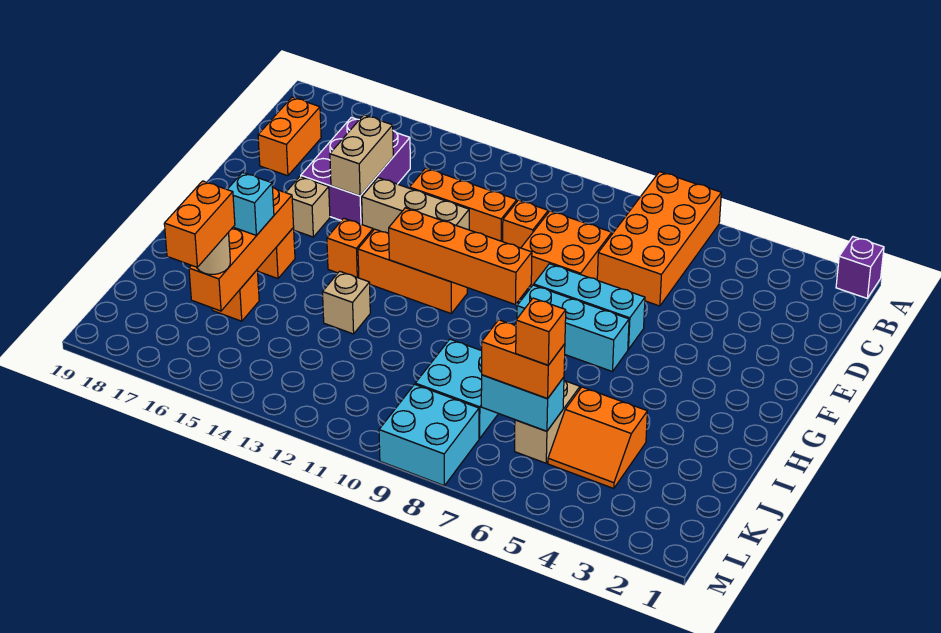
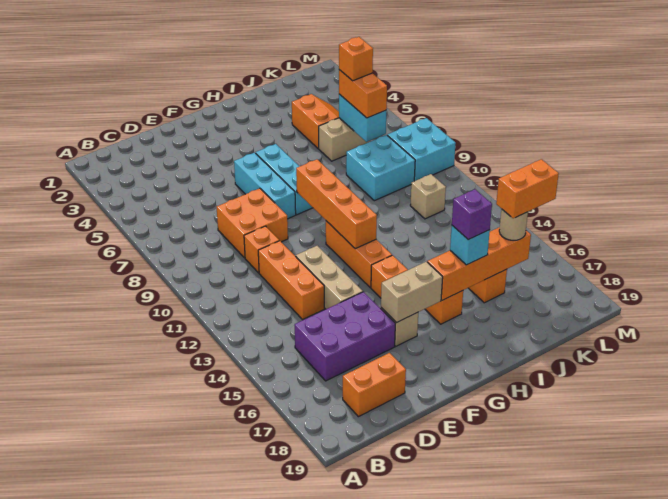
purple 1x1 brick [836,237,884,298] -> purple 1x1 brick moved to [452,189,492,240]
orange 2x4 brick [597,172,721,306] -> none
tan 1x2 brick [330,115,393,196] -> tan 1x2 brick moved to [381,262,443,323]
tan 1x1 brick [323,271,370,334] -> tan 1x1 brick moved to [410,174,446,219]

